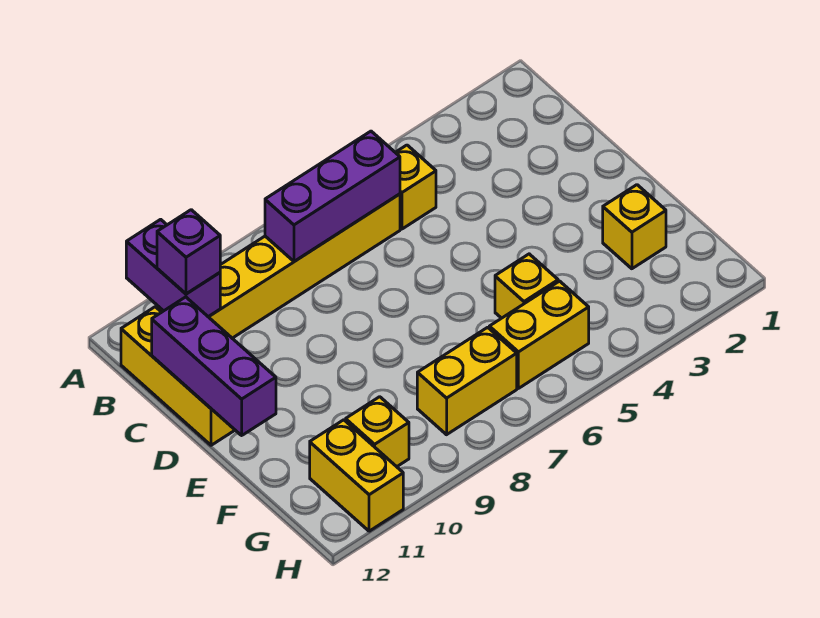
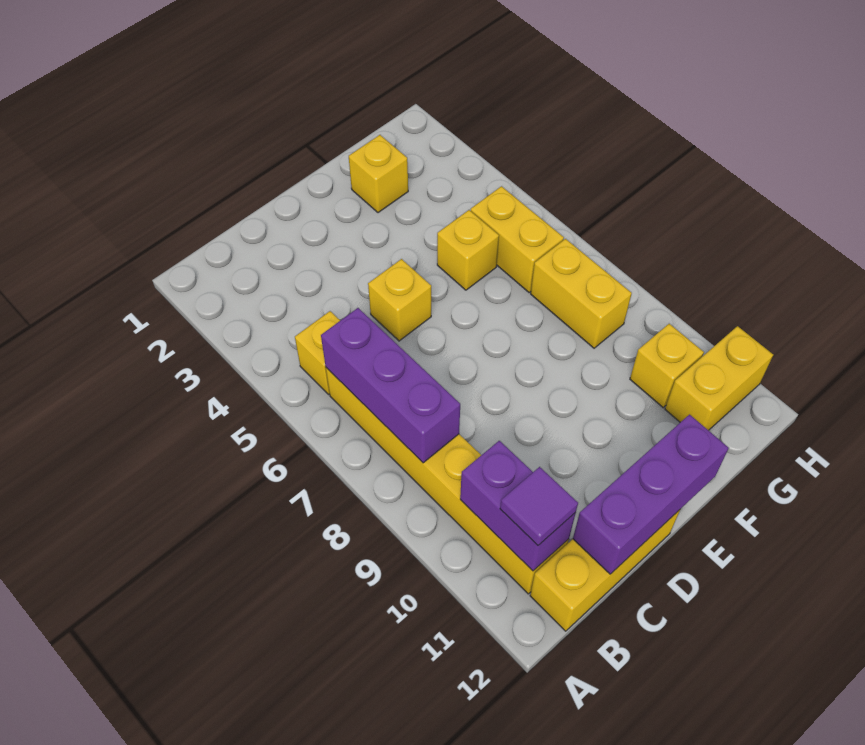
purple 1x2 brick [126,219,220,317] -> purple 1x2 brick turned to [460,441,576,571]
purple 1x1 brick [157,210,220,294] -> purple 1x1 tile [500,467,578,545]
none -> yellow 1x1 brick [368,259,431,341]

